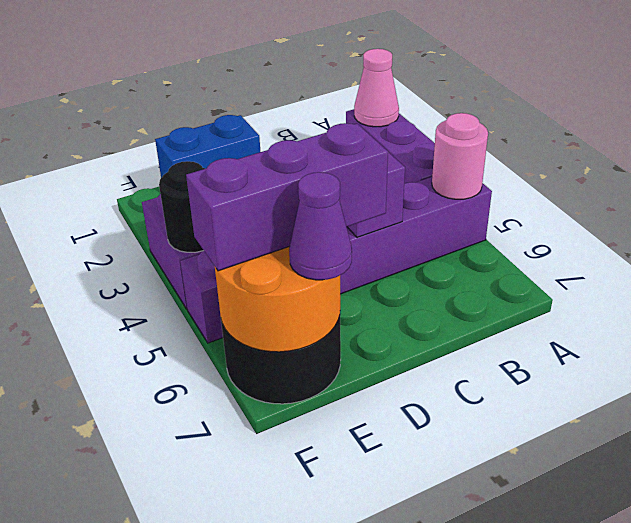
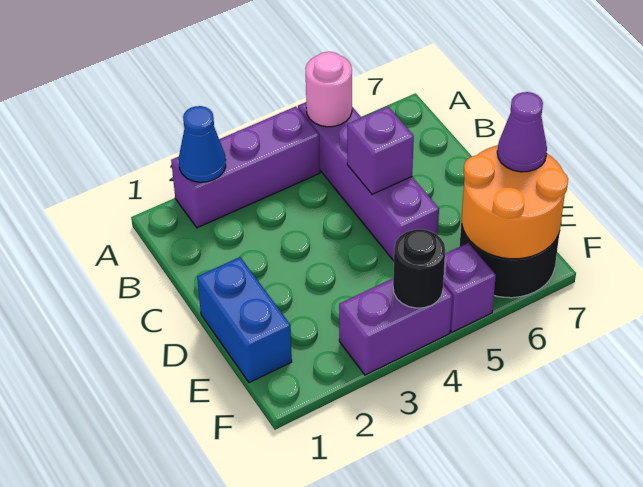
pink 1x1 cone [354,49,399,127] -> blue 1x1 cone [179,106,226,182]
purple 1x3 brick [186,123,388,271] -> none

